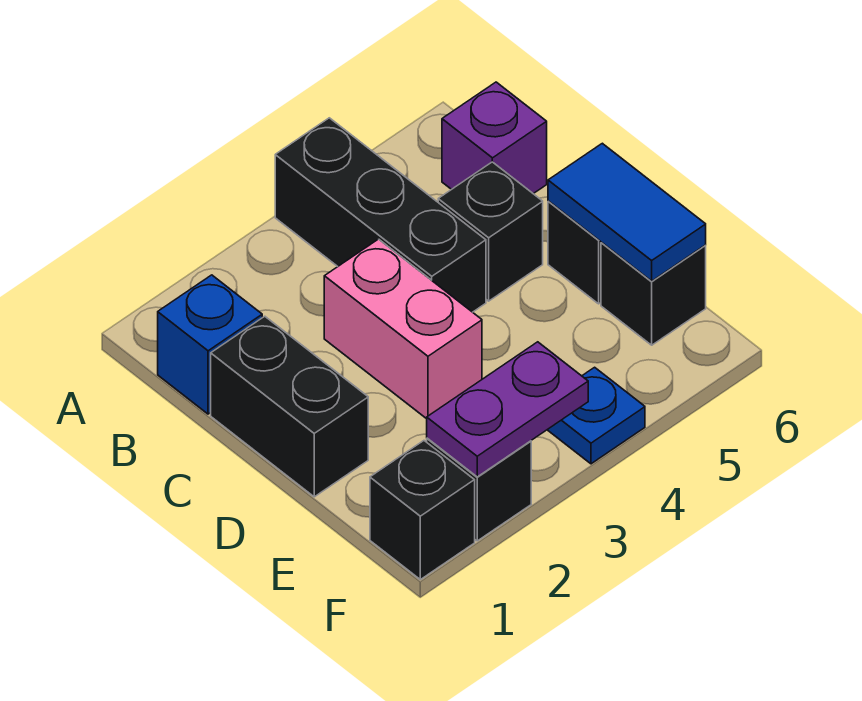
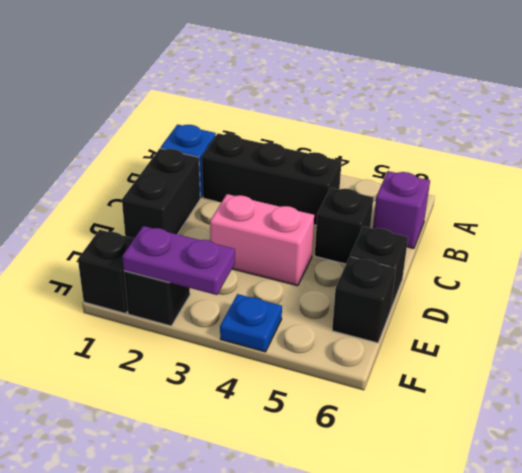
black 1x3 brick [275,118,486,312] -> black 1x3 brick turned to [202,133,342,225]
pink 1x2 brick [324,239,482,419] -> pink 1x2 brick turned to [210,194,314,286]
blue 1x2 tile [548,143,706,281] -> none

